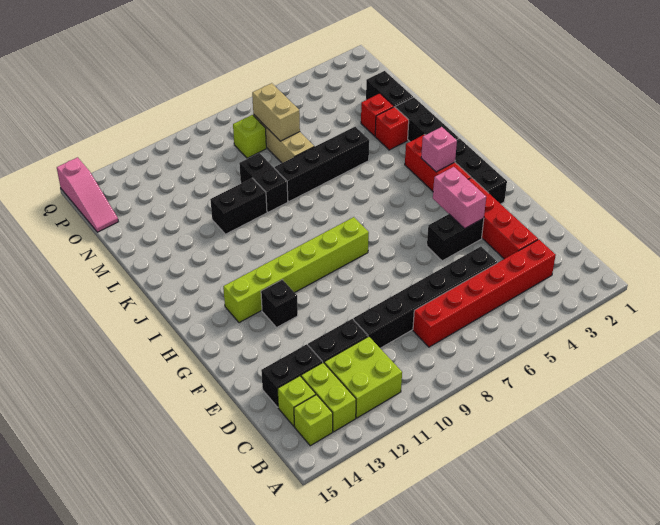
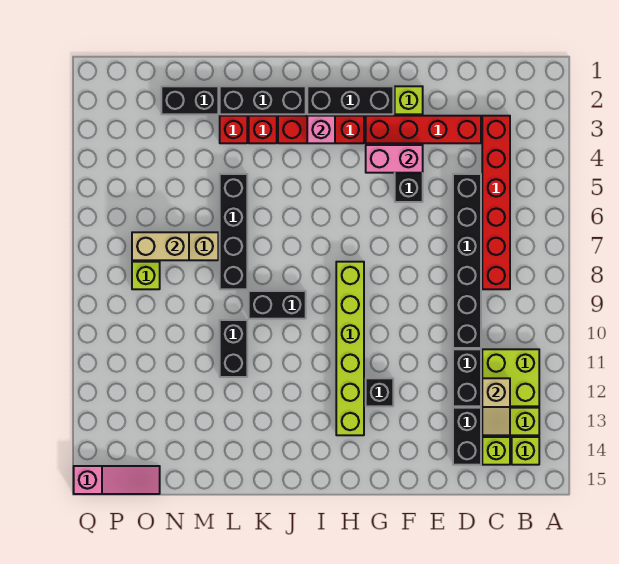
none -> tan 1x2 slope [482,378,510,435]
none -> lime 1x1 brick [395,86,423,114]
black 1x2 brick [239,153,288,212] -> black 1x2 brick moved to [249,291,306,319]
red 1x1 brick [361,93,394,136] -> red 1x1 brick moved to [249,116,277,143]

